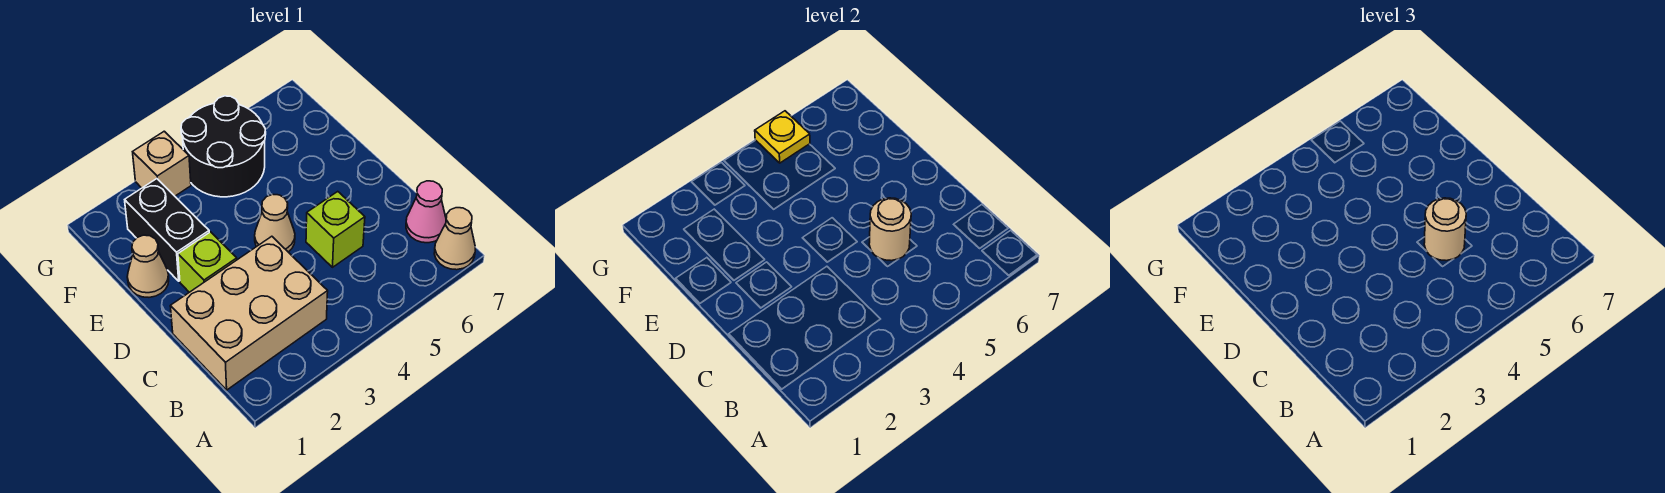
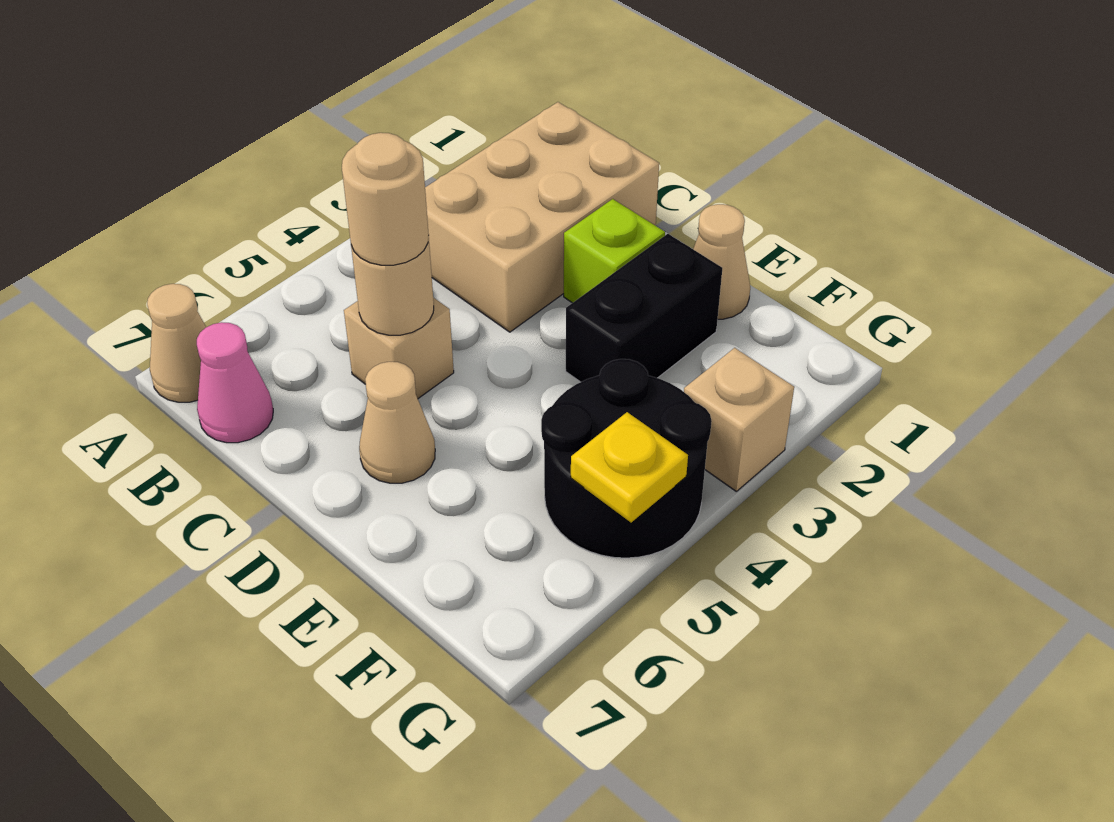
lime 1x1 brick [306,192,365,267] -> tan 1x1 brick [344,298,454,398]
tan 1x1 cone [255,194,295,252] -> tan 1x1 cone moved to [359,362,435,483]
black 1x2 brick [125,179,209,281] -> black 1x2 brick turned to [566,234,722,382]

